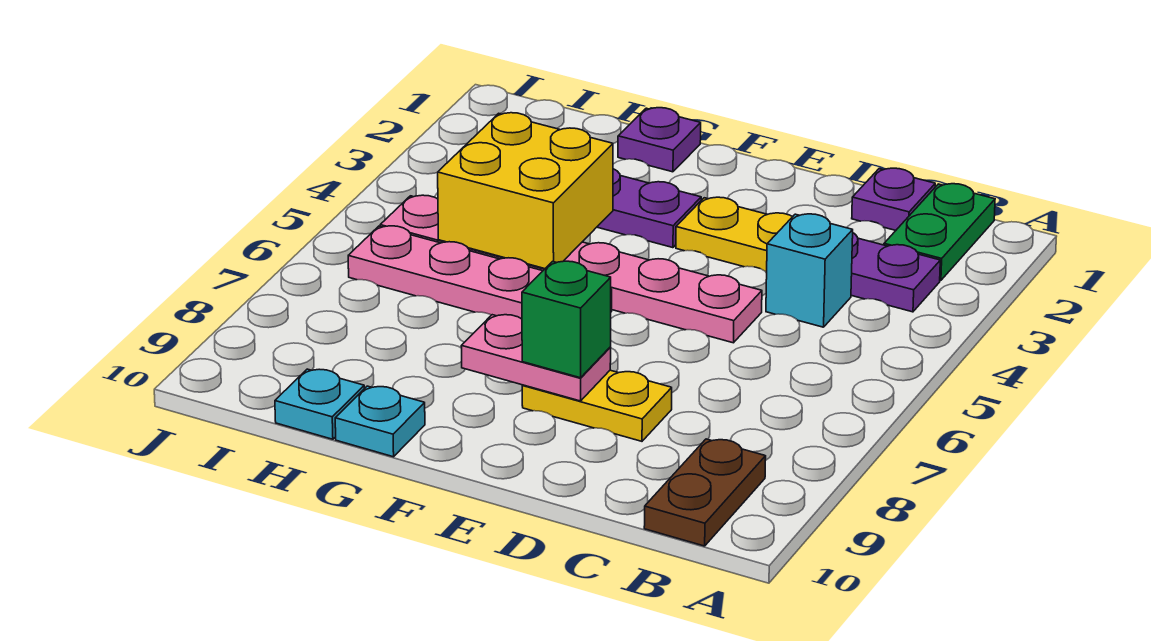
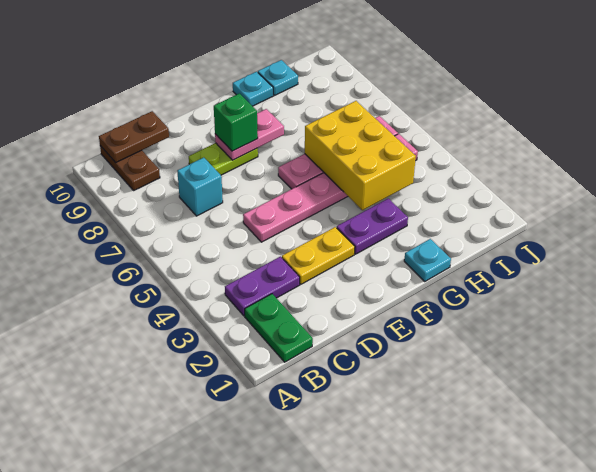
none -> brown 1x2 plate [99,111,169,163]
purple 1x1 plate [852,168,935,230] -> none
cyan 1x1 brick [766,214,853,327] -> cyan 1x1 brick moved to [177,158,223,216]
yellow 1x2 plate [522,370,672,441] -> lime 1x2 plate [189,143,258,175]
purple 1x1 plate [618,108,701,172] -> cyan 1x1 plate [404,239,451,281]
yellow 2x2 brick [438,113,613,269] -> yellow 2x3 brick [305,101,416,210]

